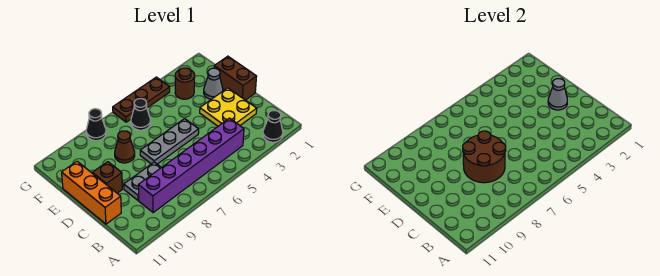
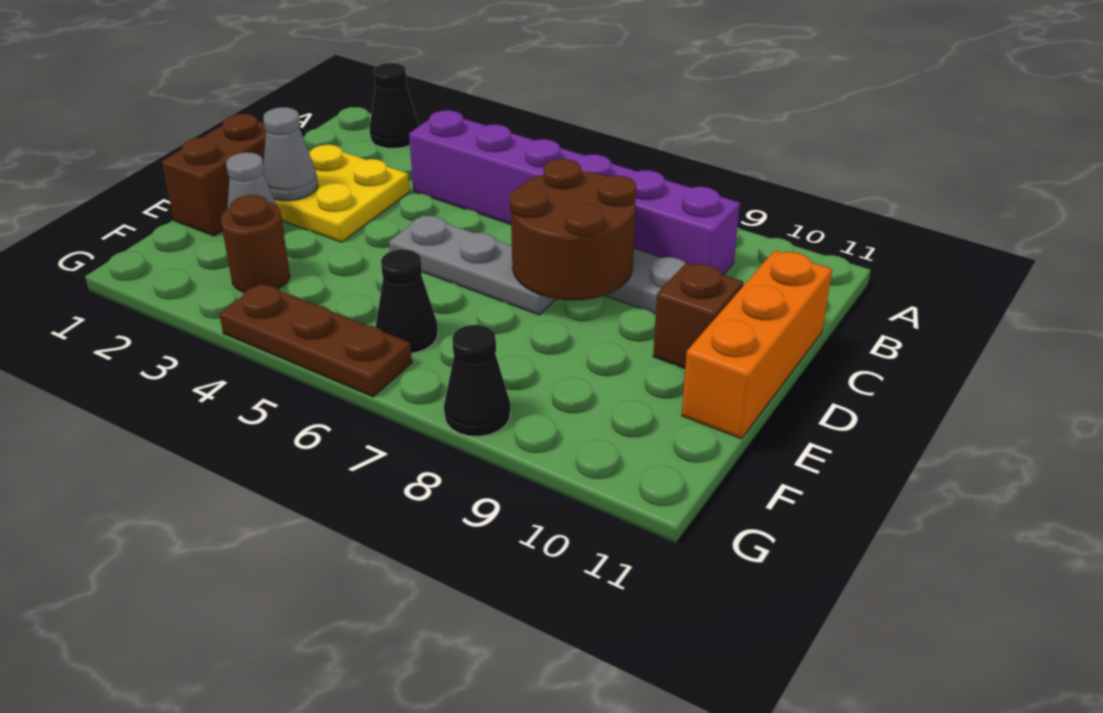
brown 1x1 cone [115,131,135,163] -> none

